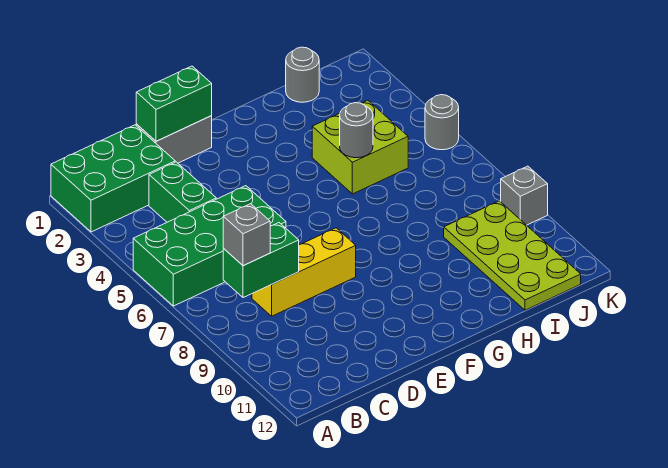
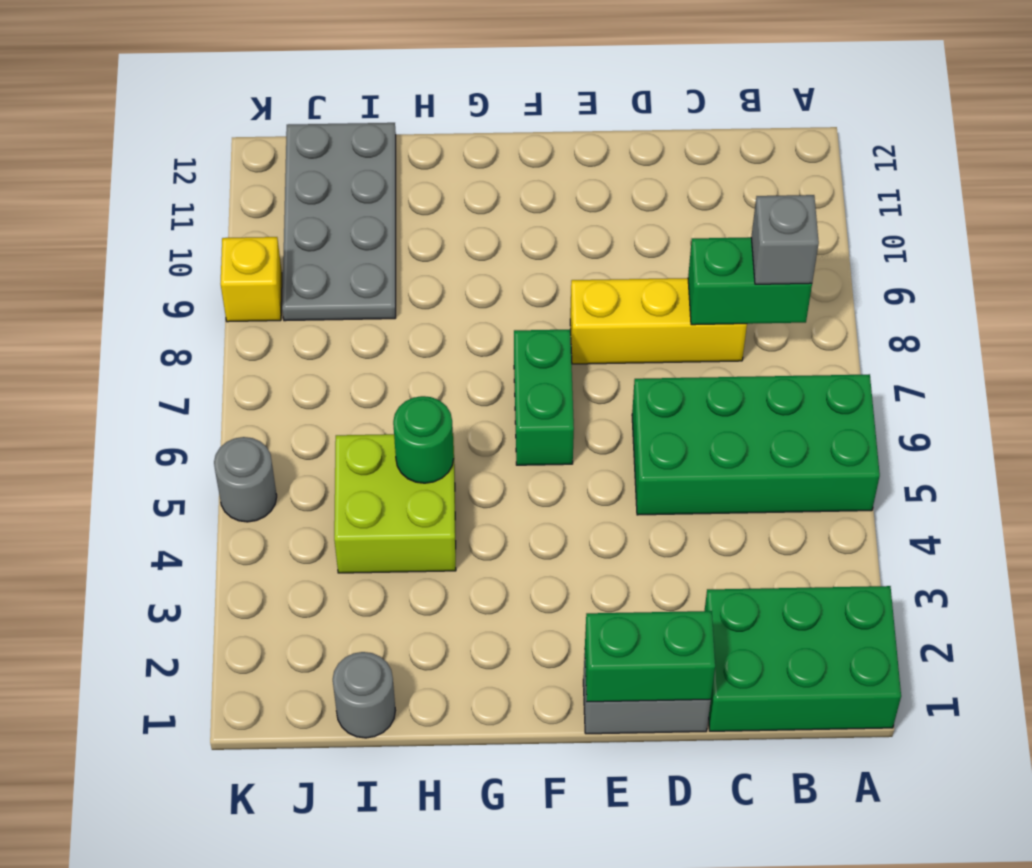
green 1x2 brick [149,162,216,222] -> green 1x2 brick moved to [514,329,574,465]
grey 1x1 round brick [340,103,373,158] -> green 1x1 round brick [393,396,454,483]
lime 2x4 plate [444,201,581,310] -> grey 2x4 plate [282,123,396,321]
grey 1x1 brick [501,166,548,225] -> yellow 1x1 brick [221,237,282,322]

